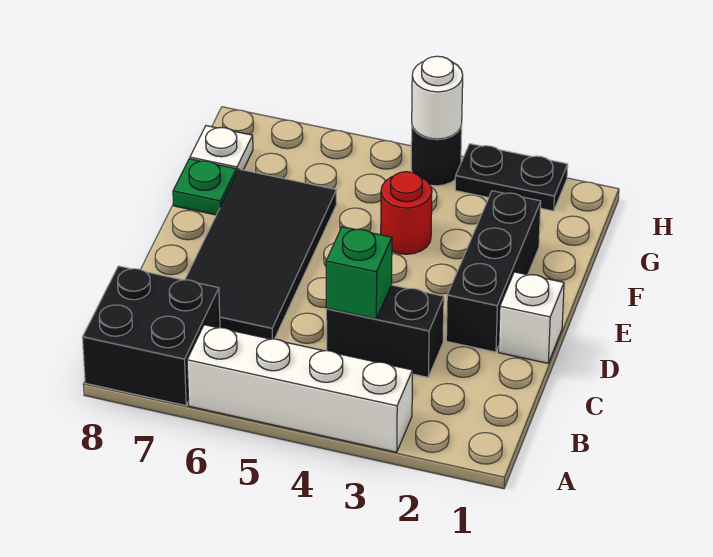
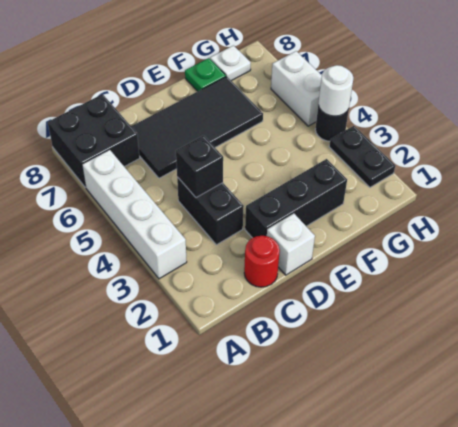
green 1x1 brick [326,227,392,319] -> black 1x1 brick [176,136,223,198]
red 1x1 round brick [381,172,432,254] -> red 1x1 round brick moved to [244,236,280,287]
none -> white 1x2 brick [271,51,322,126]

